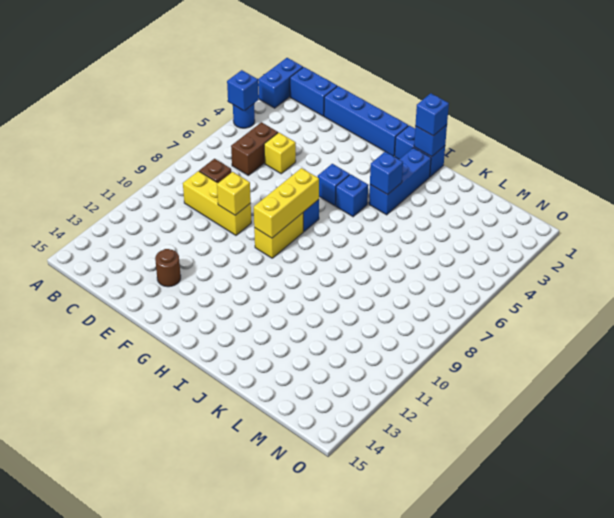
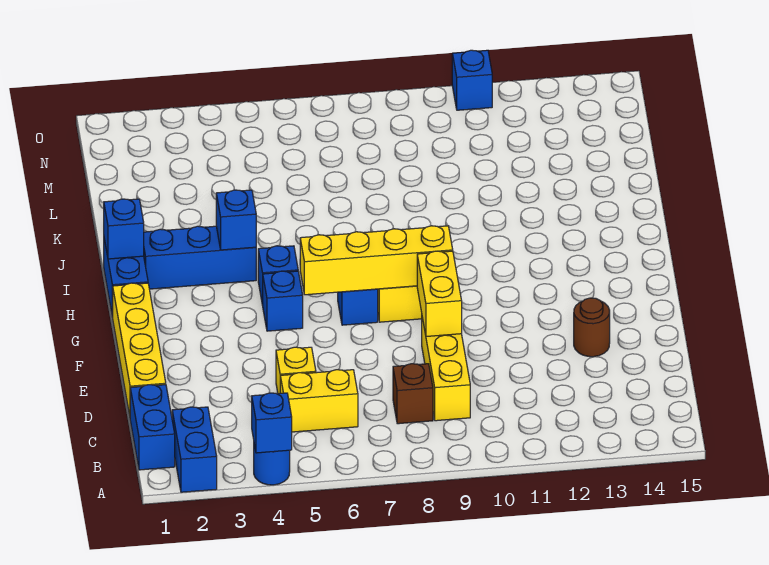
blue 1x2 brick [258,58,303,108] -> blue 1x2 brick turned to [172,407,217,492]
brown 1x2 brick [231,122,278,175] -> yellow 1x2 brick [280,370,358,432]
blue 1x4 brick [324,86,408,156] -> yellow 1x4 brick [113,283,166,416]
yellow 1x1 brick [217,172,251,215] -> yellow 1x2 brick [417,251,462,337]
yellow 1x3 brick [254,168,319,238] -> yellow 1x4 brick [300,226,453,295]
blue 1x1 brick [415,93,449,136] -> blue 1x1 brick moved to [452,50,492,110]

